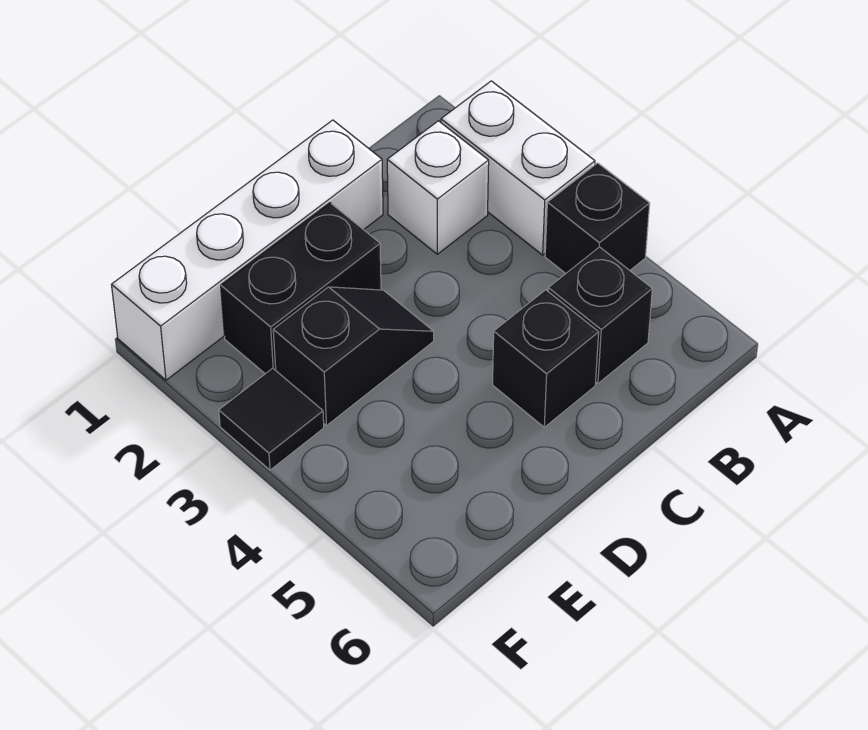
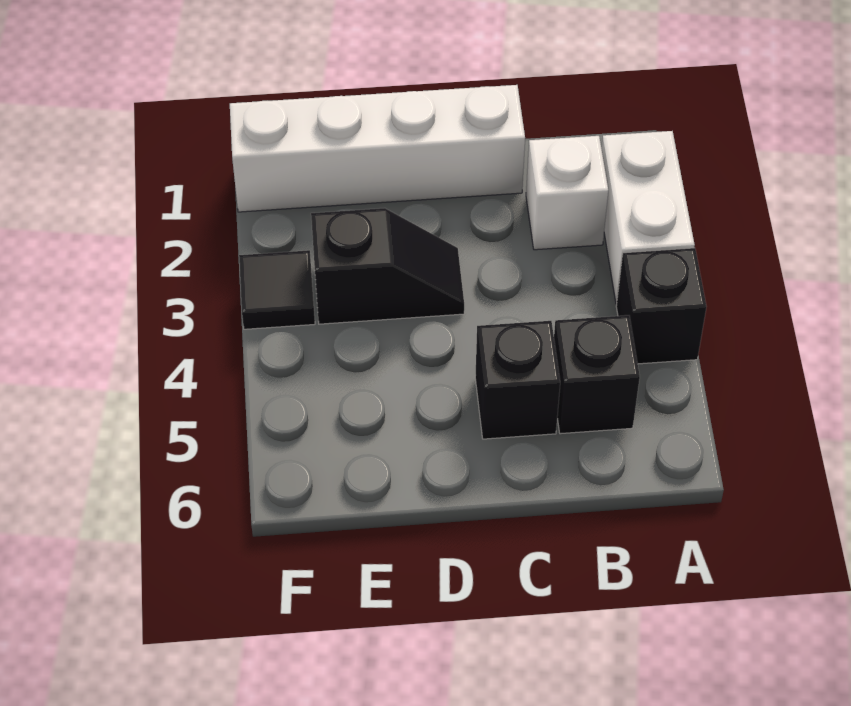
black 1x2 brick [221,203,381,374] -> none

